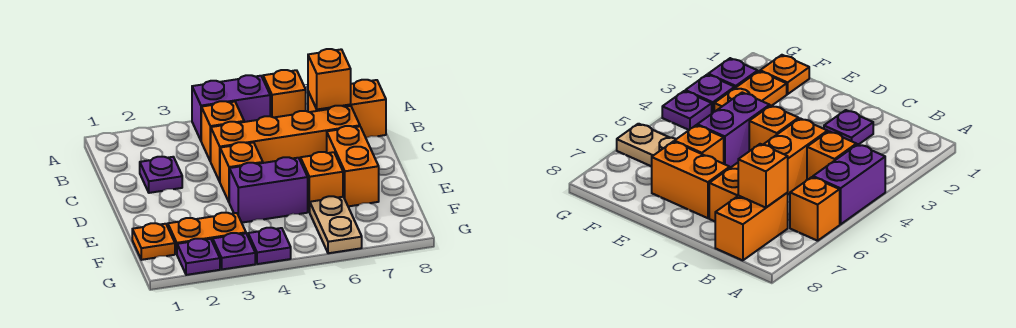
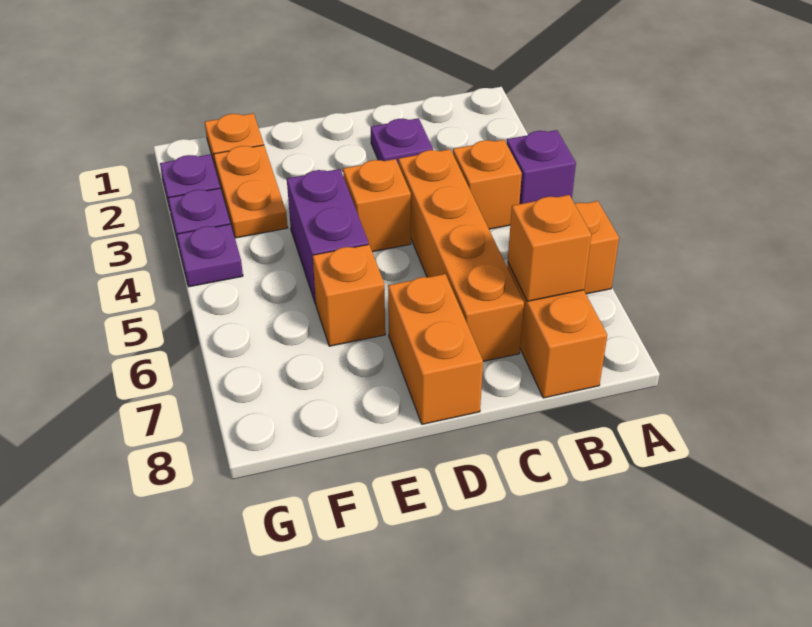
purple 1x2 brick [192,75,270,140] -> purple 1x1 brick [507,130,576,204]
orange 1x2 brick [327,126,379,206] -> orange 1x2 brick turned to [388,274,483,424]
tan 1x2 plate [310,196,362,253] -> none

